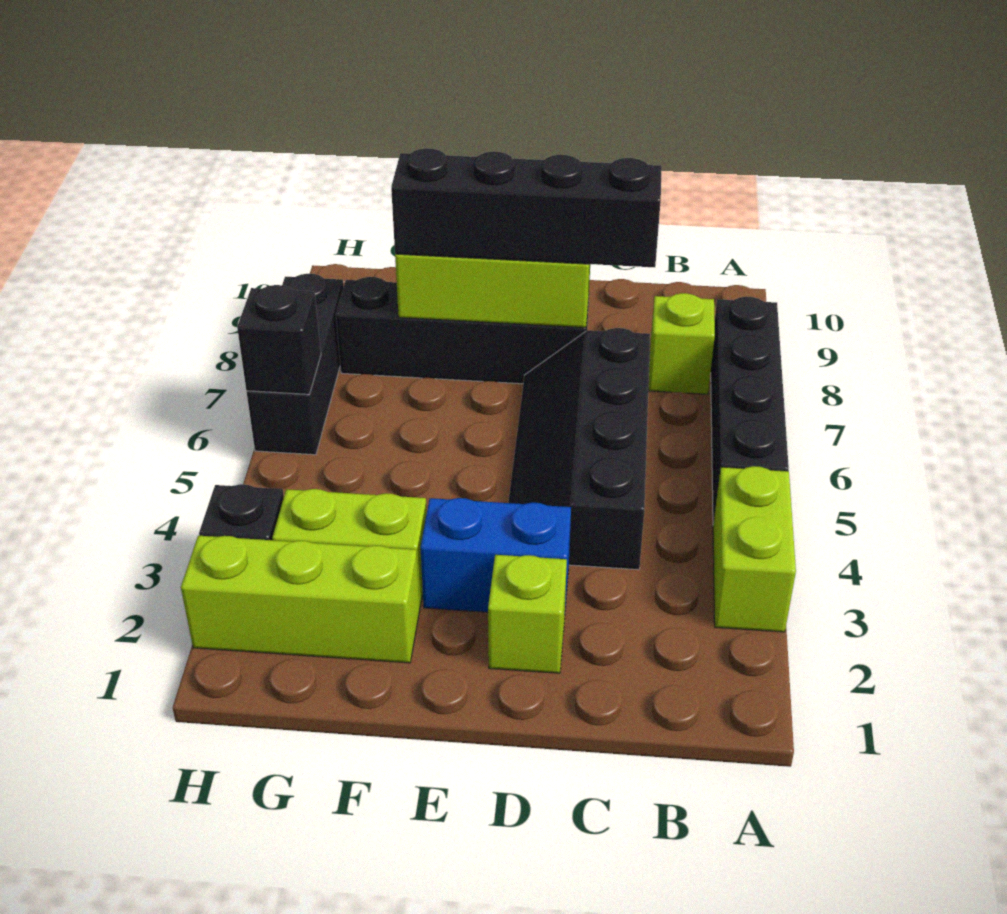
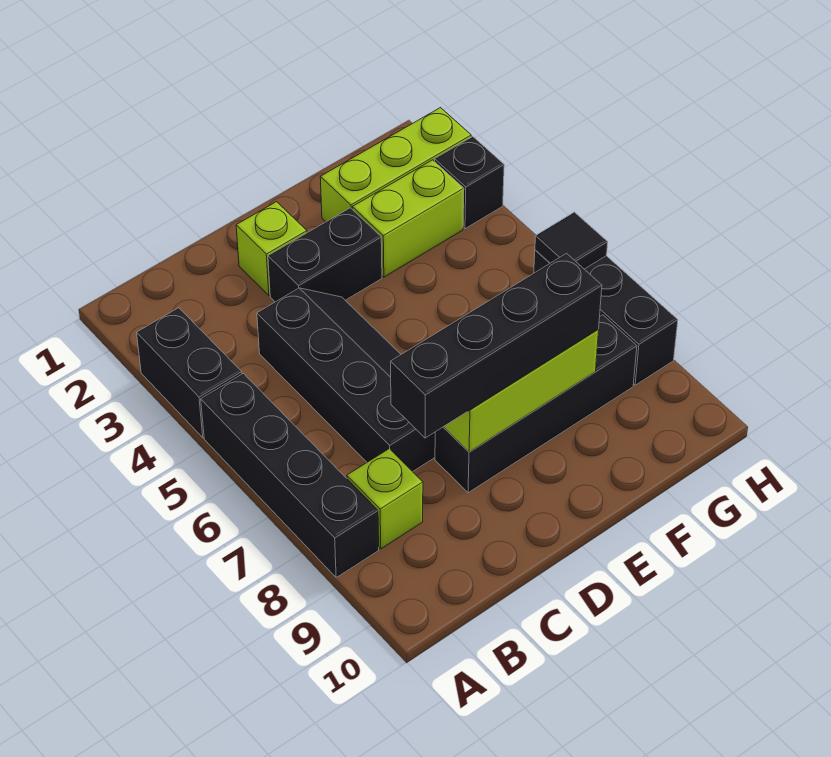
lime 1x2 brick [713,466,796,632] -> black 1x2 brick [137,308,242,438]
blue 1x2 brick [421,498,571,612] -> black 1x2 brick [268,208,382,302]
black 1x1 brick [237,285,321,394] -> black 1x1 tile [535,212,608,269]

